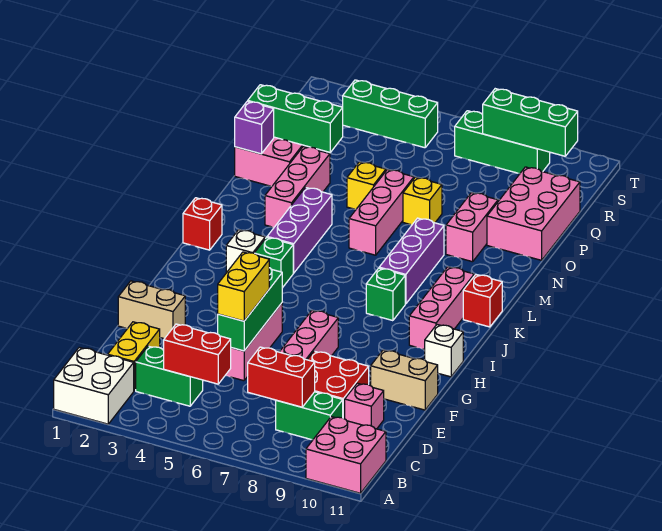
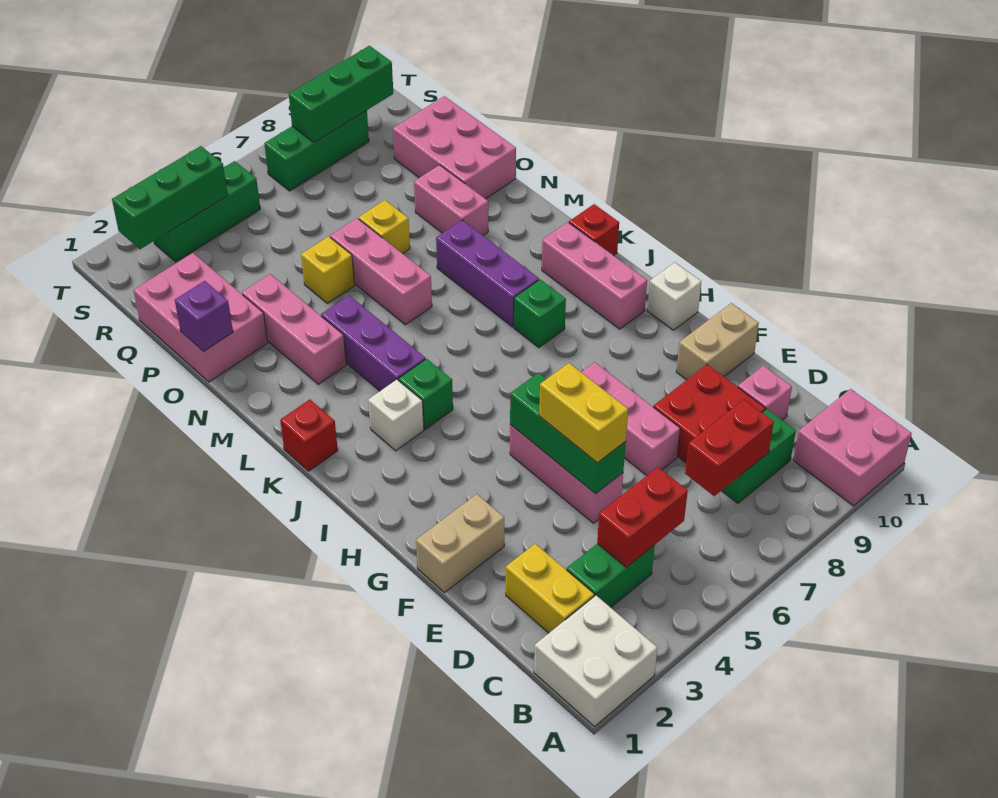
green 1x3 brick [248,85,343,152] -> green 1x3 brick moved to [112,146,228,249]

